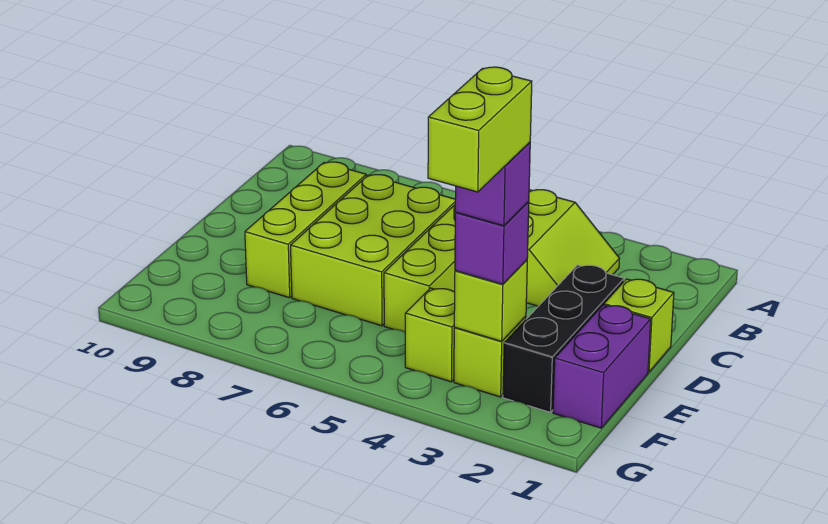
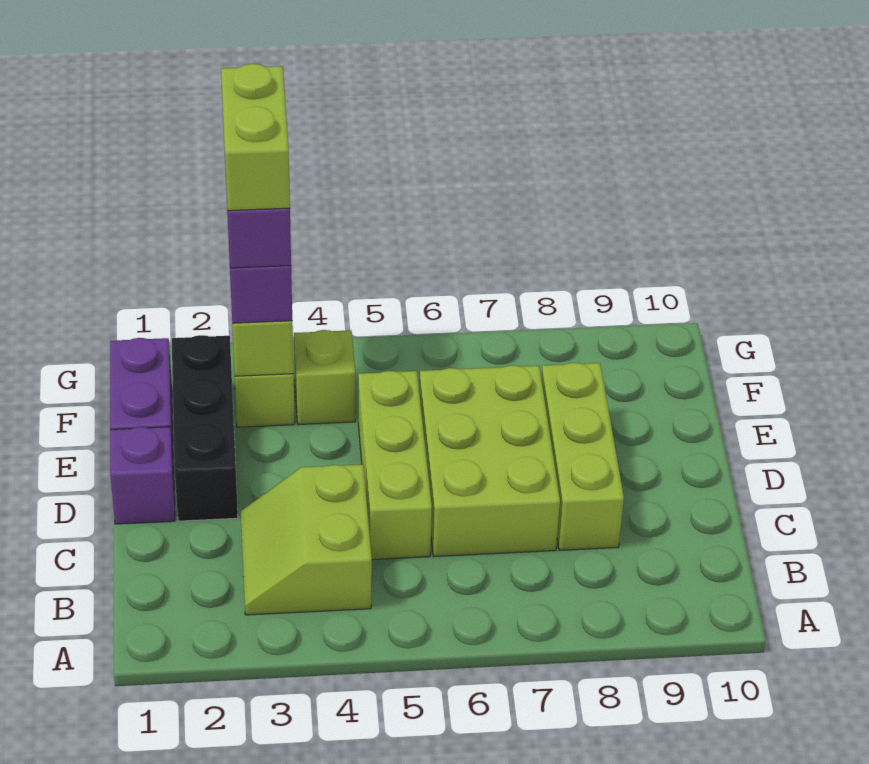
lime 1x1 brick [604,279,674,372] -> purple 1x1 brick [110,427,175,524]

